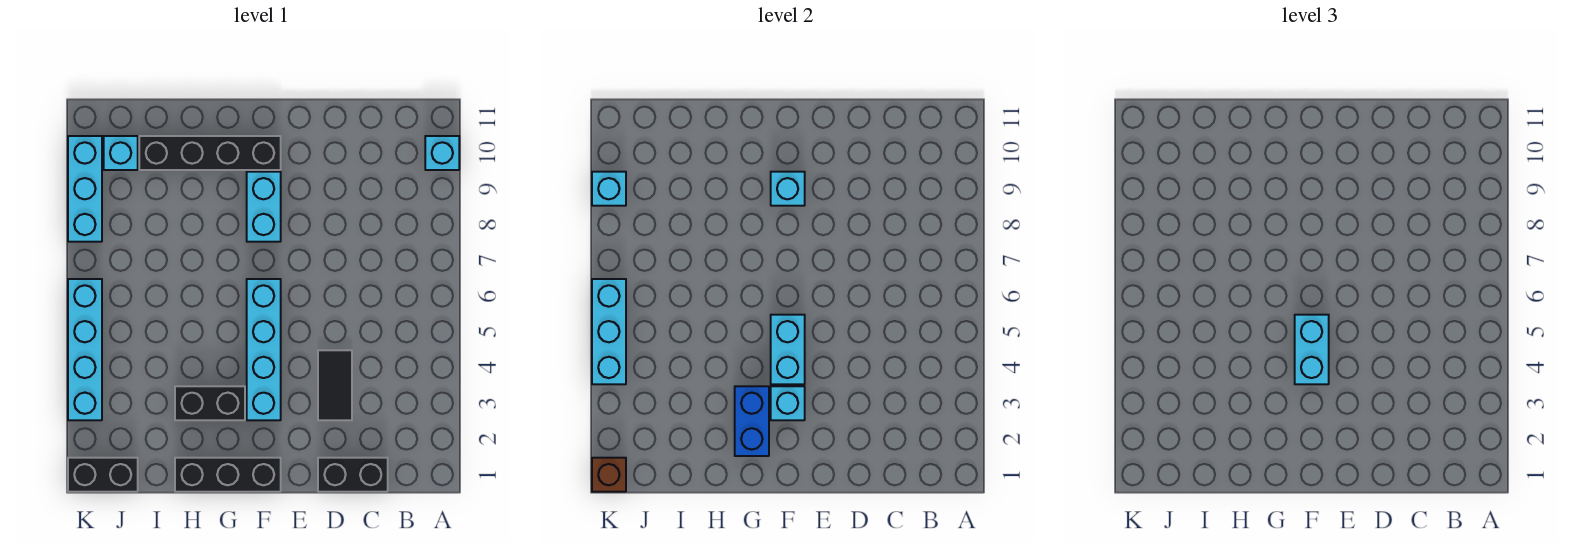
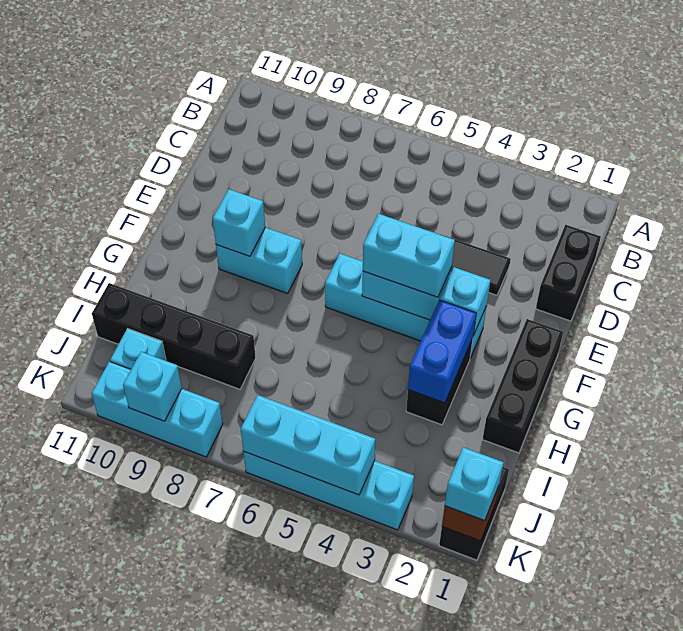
cyan 1x1 brick [425,136,459,170] -> cyan 1x1 brick moved to [445,447,504,521]
black 1x4 brick [139,136,281,170] -> black 1x4 brick turned to [92,283,256,389]
blue 1x2 brick [735,386,769,456] -> blue 1x2 brick turned to [408,300,476,403]

